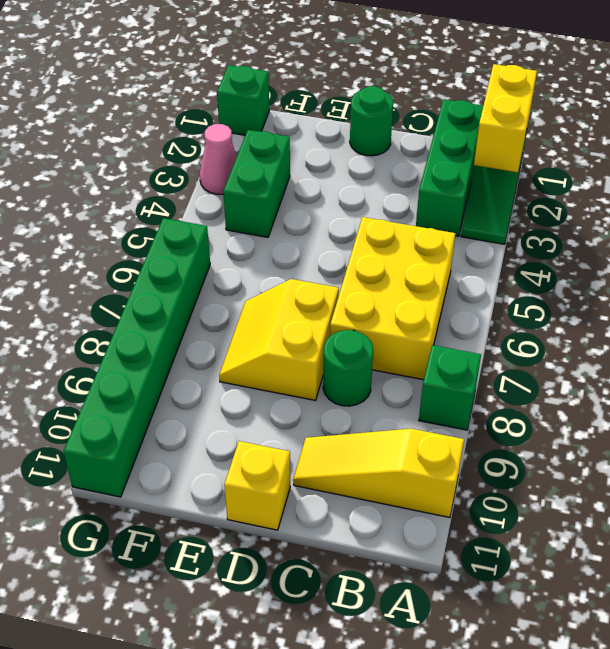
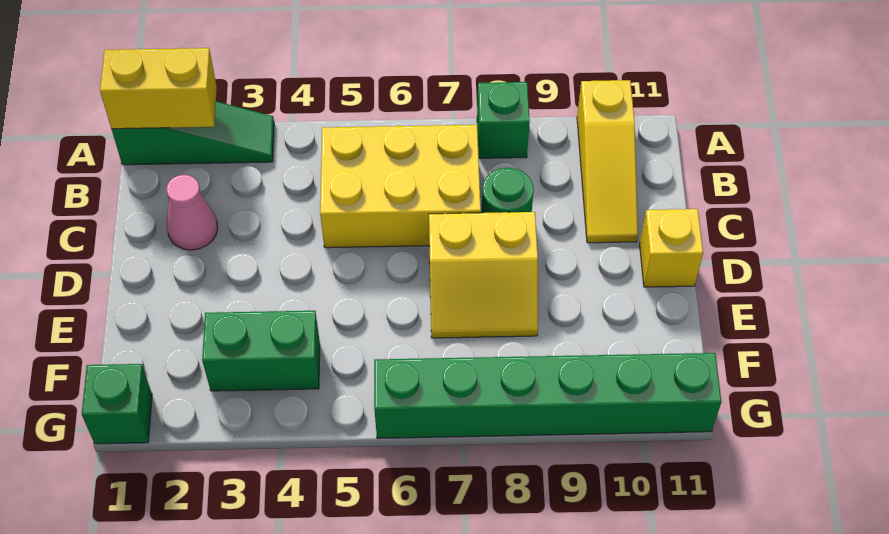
green 1x3 brick [416,99,483,236] -> none
green 1x1 round brick [350,86,393,156] -> none
pink 1x1 cone [200,124,237,194] -> pink 1x1 cone moved to [166,175,218,250]

